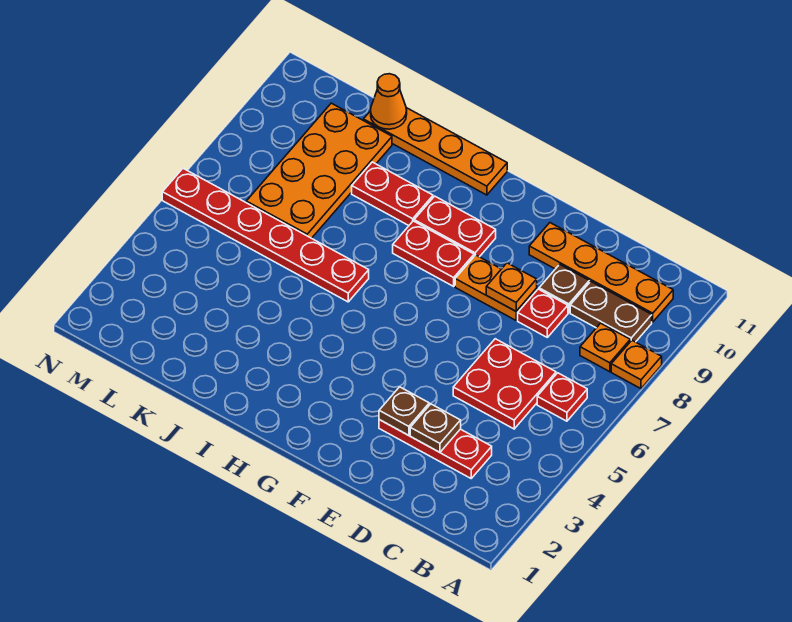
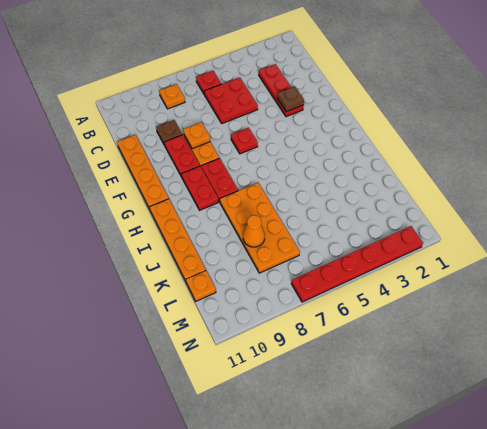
orange 1x1 plate [611,340,662,389] -> orange 1x1 plate moved to [186,271,216,301]
brown 1x2 plate [570,282,652,342] -> none
orange 1x4 plate [529,223,673,322] -> orange 1x4 plate moved to [117,135,169,209]
brown 1x1 plate [410,404,461,452] -> none
red 1x1 plate [518,289,568,337] -> red 1x1 plate moved to [231,128,258,154]
red 1x6 plate [162,169,369,302] -> red 1x6 plate turned to [291,226,423,302]
red 1x2 plate [352,162,433,225] -> red 1x2 plate moved to [164,135,200,177]
orange 2x4 plate [246,103,392,238] -> orange 2x4 plate turned to [220,183,300,273]
orange 1x1 cone [371,74,407,129] -> orange 1x1 cone moved to [243,215,265,247]

